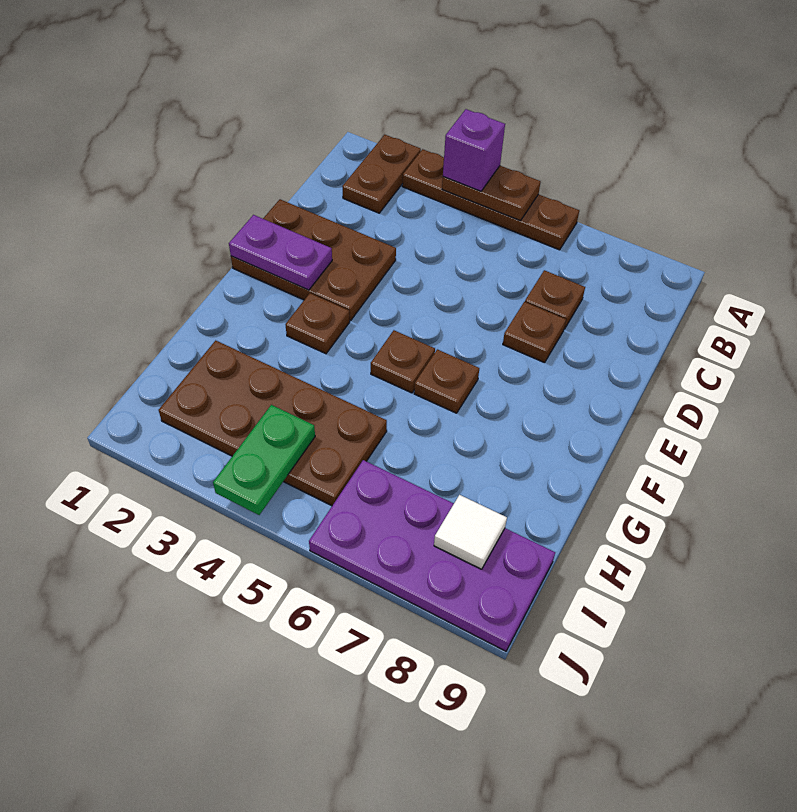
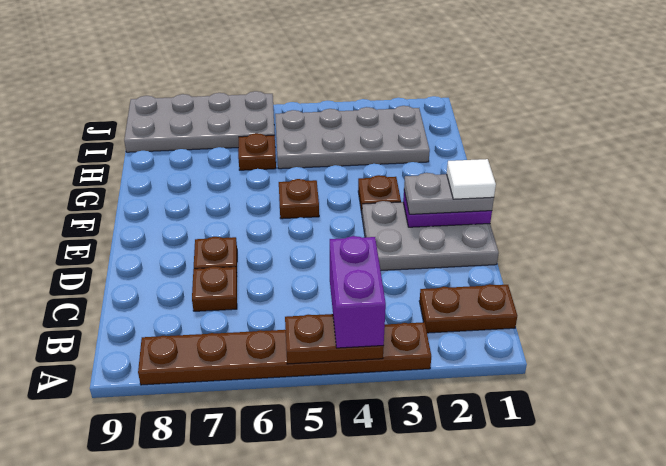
brown 1x2 plate [342,135,421,213] -> brown 1x2 plate turned to [419,284,517,333]
brown 1x4 plate [402,149,579,250] -> brown 1x6 plate [138,322,431,385]
purple 1x1 brick [443,109,505,191] -> purple 1x2 brick [330,236,386,348]
brown 2x3 plate [231,199,396,320] -> grey 2x3 plate [362,201,499,271]
none -> grey 1x2 plate [404,173,494,214]
brown 1x1 plate [414,349,479,413] -> brown 1x1 plate moved to [238,133,276,170]
brown 2x4 plate [159,341,387,506] -> grey 2x4 plate [275,106,430,169]
green 1x2 plate [213,405,315,515] -> none
purple 2x4 plate [309,460,555,651] -> grey 2x4 plate [124,91,275,152]
white 1x1 tile [434,495,507,569] -> white 1x1 tile moved to [447,159,496,199]

